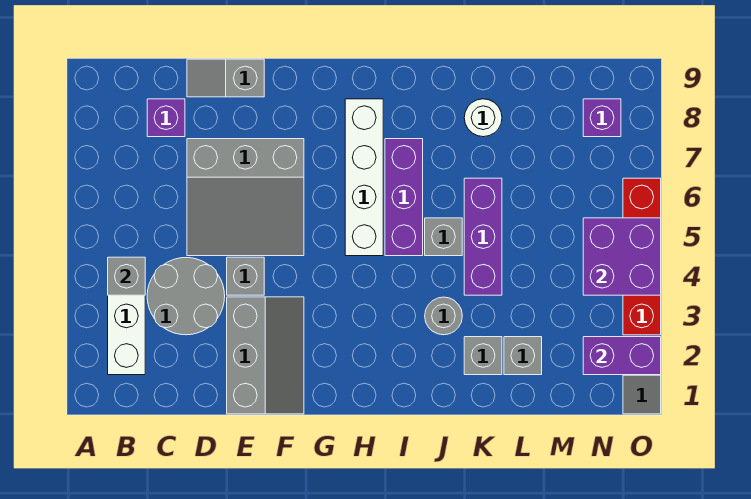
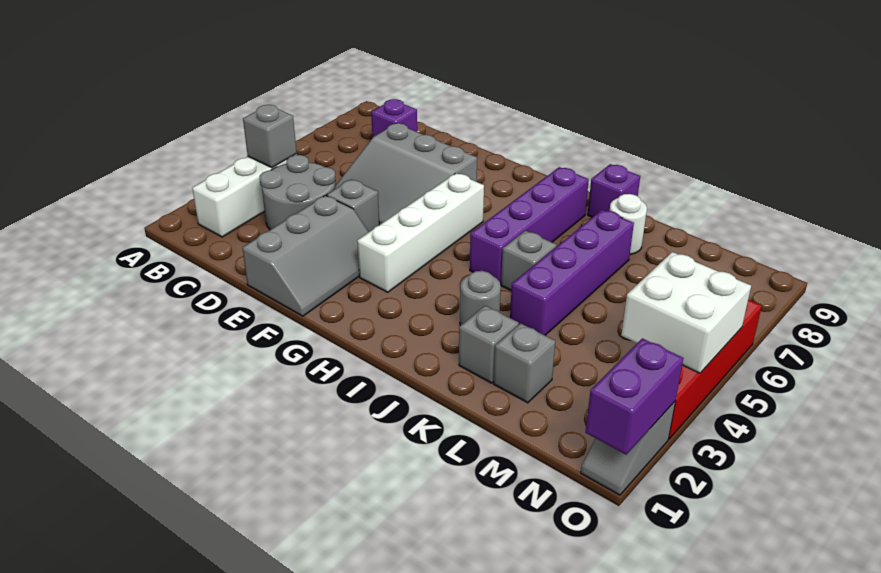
grey 1x2 slope [187,59,264,97] -> none
white 1x4 brick [345,99,383,256] -> white 1x4 brick moved to [357,173,484,292]
purple 1x3 brick [385,139,423,256] -> purple 1x4 brick [470,167,589,284]
purple 1x3 brick [464,178,502,295] -> purple 1x4 brick [510,210,634,335]
purple 1x2 brick [583,337,661,375] -> purple 1x2 brick turned to [585,338,683,454]
purple 2x2 brick [583,218,661,295] -> white 2x2 brick [621,252,751,373]
purple 1x1 brick [583,99,621,137] -> purple 1x1 brick moved to [588,164,640,217]

